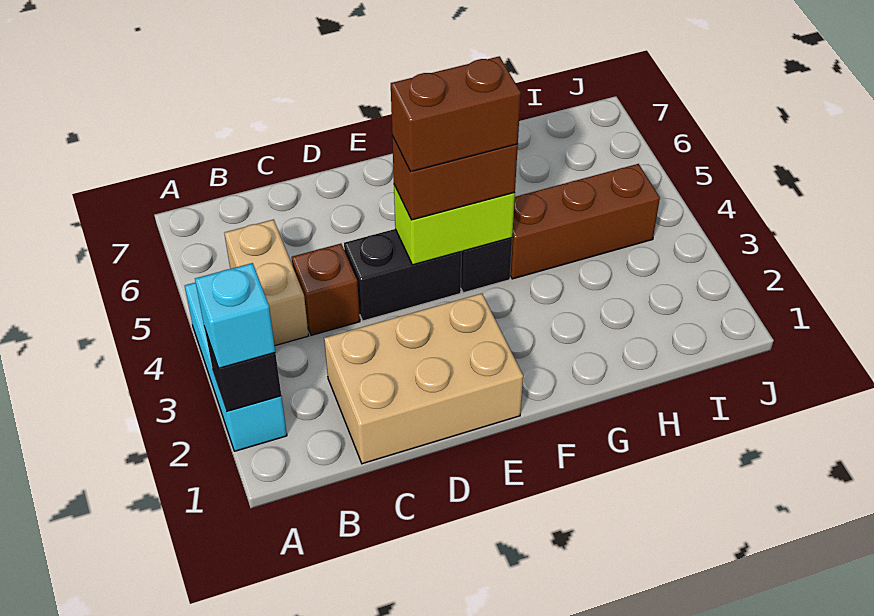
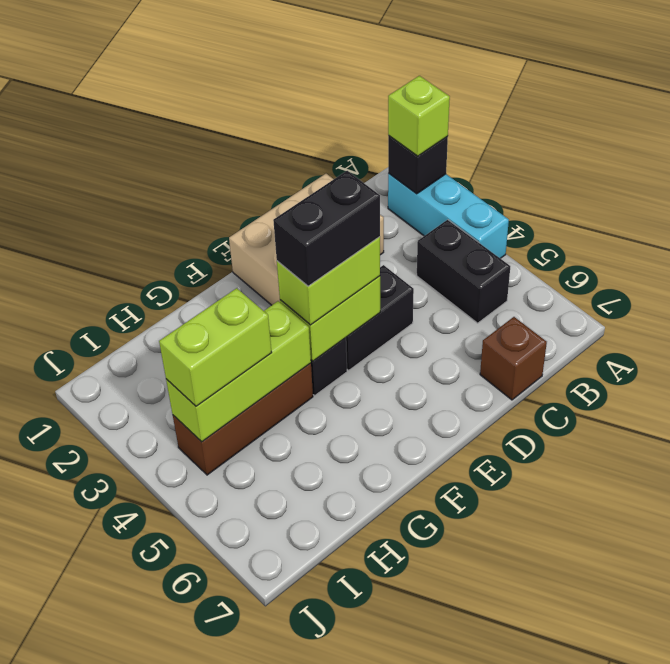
cyan 1x1 brick [195,263,275,368] -> lime 1x1 brick [388,76,450,156]
tan 1x2 brick [224,219,308,346] -> black 1x2 brick [417,220,510,323]
brown 1x1 brick [292,244,360,335] -> brown 1x1 brick moved to [480,317,547,400]
brown 1x2 brick [392,136,518,220] -> lime 1x2 brick [277,237,380,325]
brown 1x2 brick [391,56,521,172] -> black 1x2 brick [273,171,380,286]
none -> lime 1x3 brick [166,301,311,442]
none -> lime 1x2 brick [159,288,272,406]

